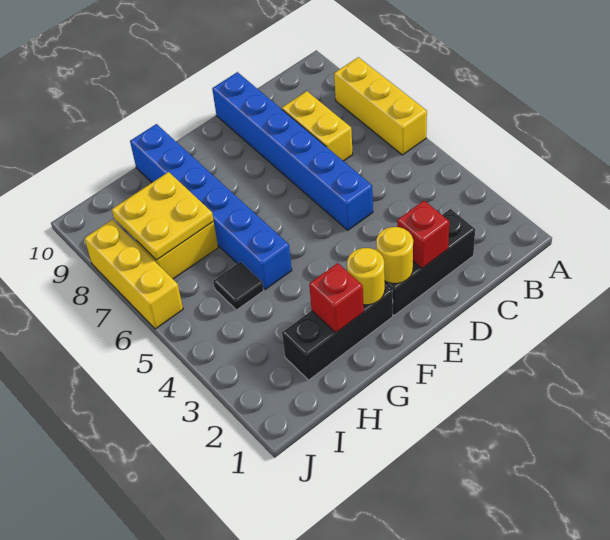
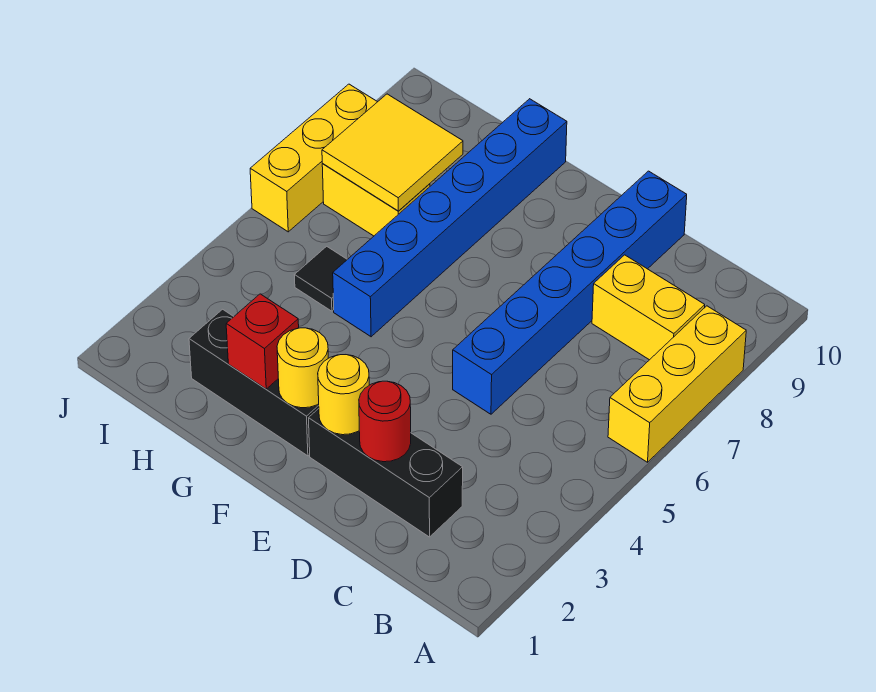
yellow 1x2 brick [282,91,353,161] -> yellow 1x2 brick turned to [592,255,705,360]
red 1x1 brick [397,201,449,268] -> red 1x1 round brick [359,381,411,462]
yellow 2x2 plate [112,172,214,260] -> yellow 2x2 tile [322,94,463,211]

